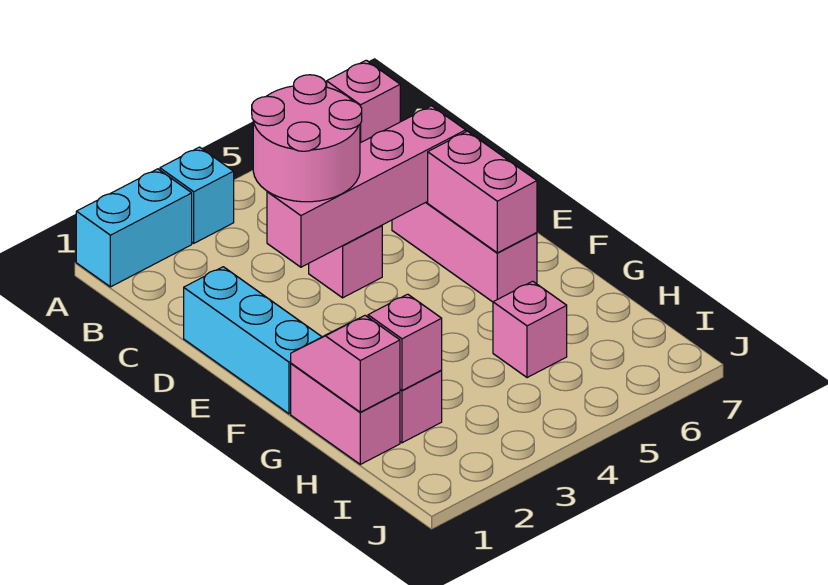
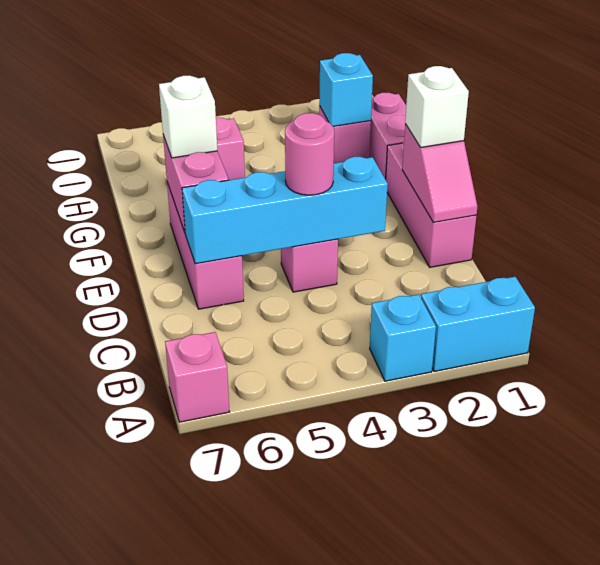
pink 2x2 round brick [252,75,362,202] -> pink 1x1 round brick [285,113,334,195]
cyan 1x3 brick [184,267,322,414] -> pink 1x3 brick [386,142,476,267]
pink 1x4 brick [267,106,466,267] -> cyan 1x4 brick [182,157,388,264]
none -> white 1x1 brick [405,66,469,147]
none -> white 1x1 brick [159,76,217,158]
pink 1x2 slope [291,315,400,412] -> pink 1x2 slope moved to [402,124,477,222]
pink 1x1 brick [368,294,442,390] -> cyan 1x1 brick [319,53,373,126]

